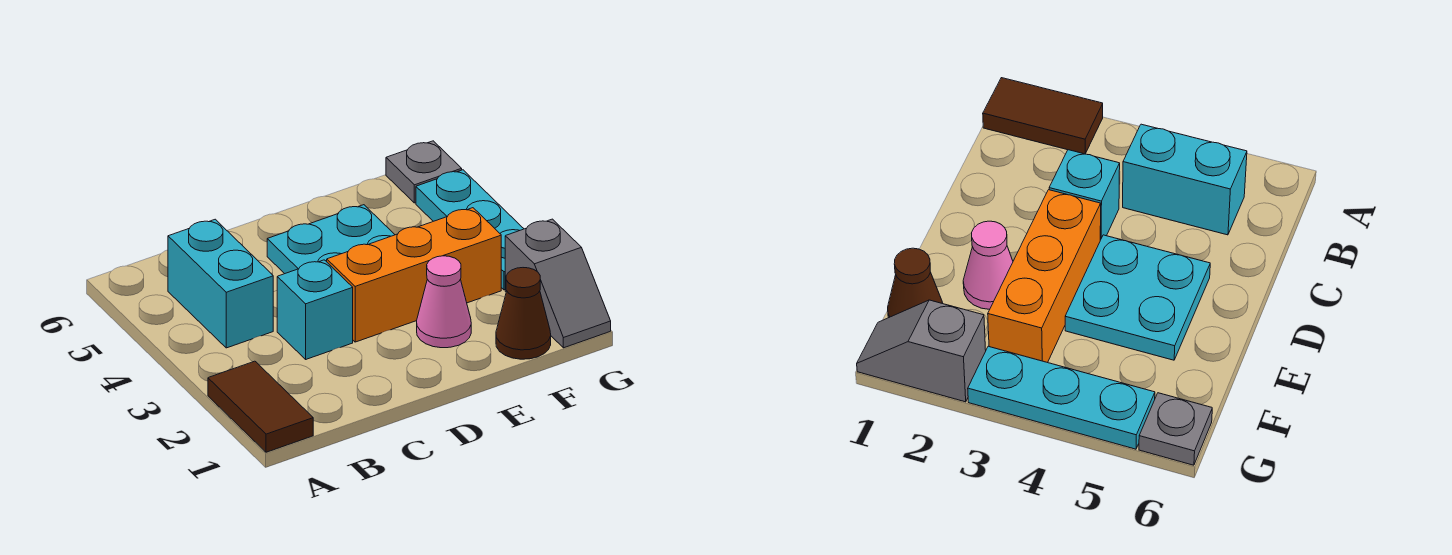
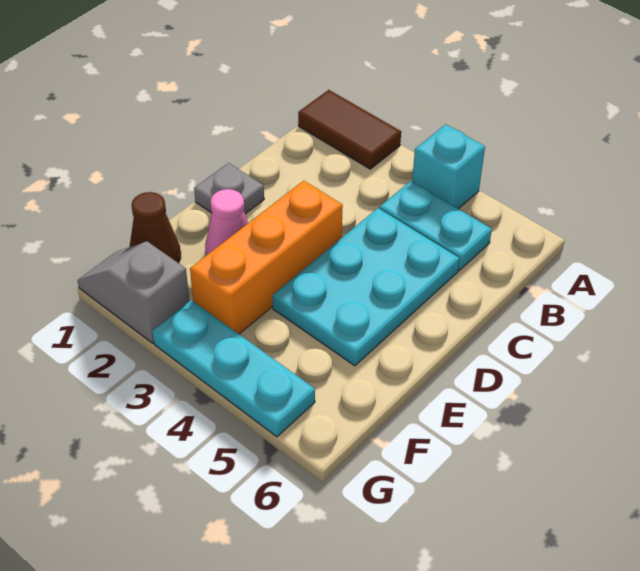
cyan 1x2 brick [168,219,273,348] -> cyan 1x2 plate [379,181,492,270]
cyan 1x1 brick [277,260,353,359] -> cyan 1x1 brick moved to [412,124,485,209]
cyan 2x2 plate [267,205,395,274] -> cyan 2x3 plate [272,208,460,366]
grey 1x1 plate [386,141,462,203] -> grey 1x1 plate moved to [194,163,264,214]

